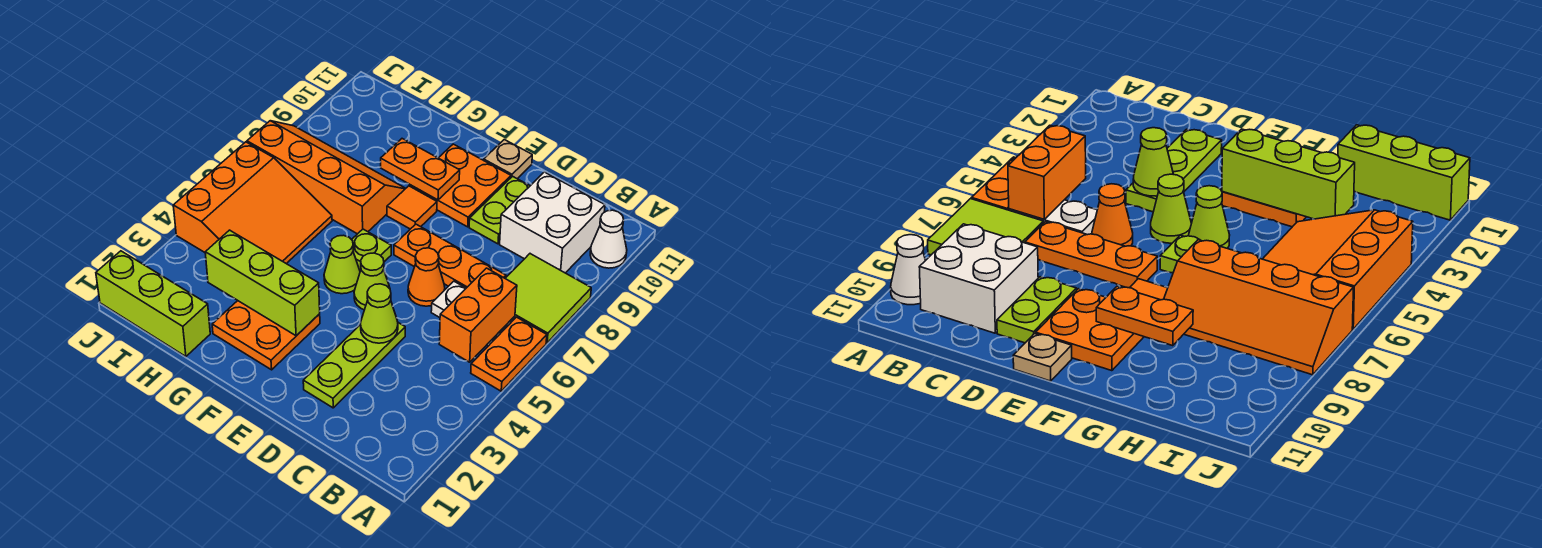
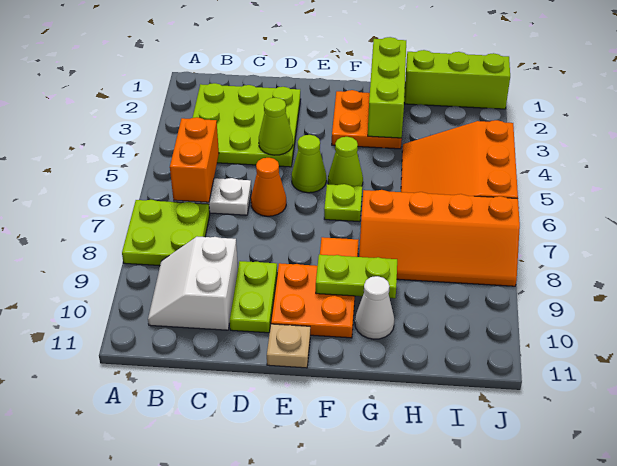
orange 1x2 plate [471,317,547,391] -> none
lime 2x2 tile [505,254,591,343] -> lime 2x2 plate [122,200,210,266]
white 1x1 cone [590,210,627,268] -> white 1x1 cone moved to [355,276,394,339]
white 2x2 brick [500,172,605,273] -> white 2x2 slope [148,237,238,330]
orange 1x3 plate [394,224,506,288] -> none
lime 1x3 plate [303,323,405,408] -> lime 3x3 plate [193,83,301,167]
lime 1x3 brick [205,230,320,336] -> lime 1x3 brick turned to [368,37,406,138]
orange 1x2 plate [381,139,460,200] -> lime 1x2 plate [316,255,397,298]

